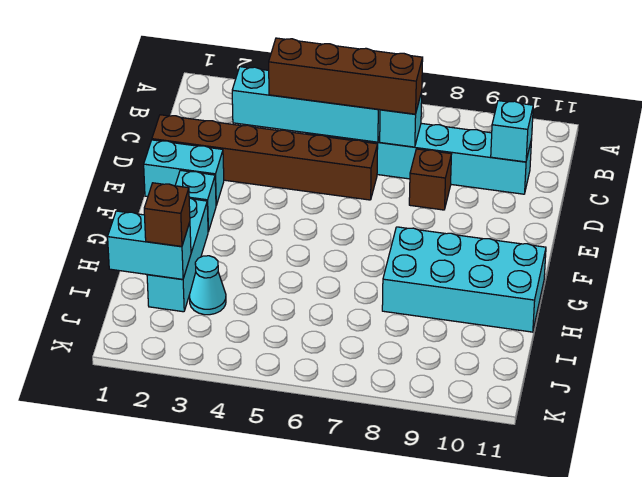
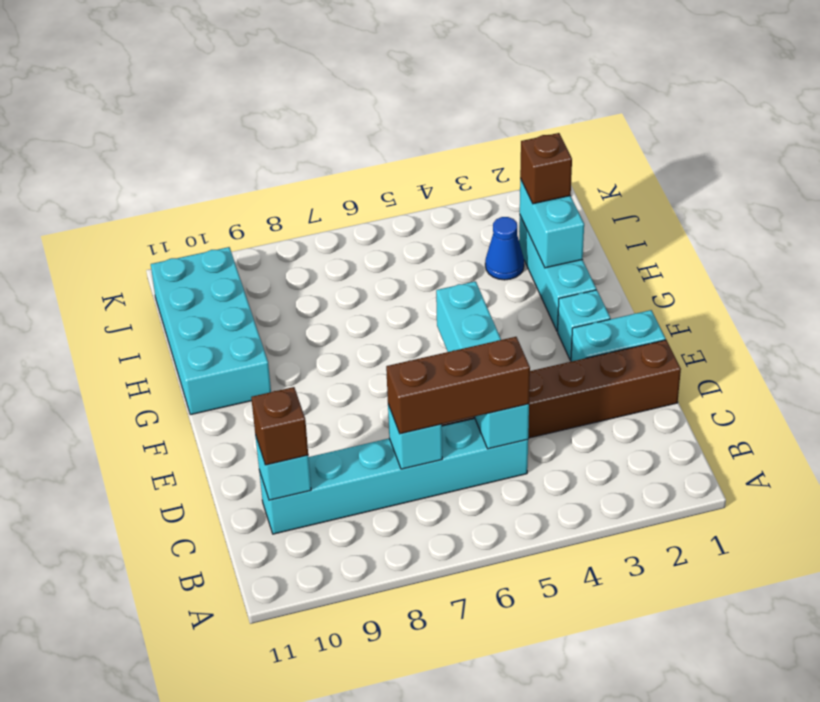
cyan 1x4 brick [232,67,380,142] -> cyan 1x4 brick turned to [436,281,529,449]
brown 1x4 brick [269,38,423,114] -> brown 1x3 brick [386,337,530,434]
brown 1x1 brick [409,149,451,210] -> brown 1x1 brick moved to [251,387,308,465]
cyan 2x4 brick [382,227,546,332] -> cyan 2x4 brick turned to [151,247,271,415]
cyan 1x2 brick [108,211,191,279] -> cyan 1x2 brick turned to [520,179,584,268]
cyan 1x1 cone [190,256,226,315] -> blue 1x1 cone [485,217,524,280]

